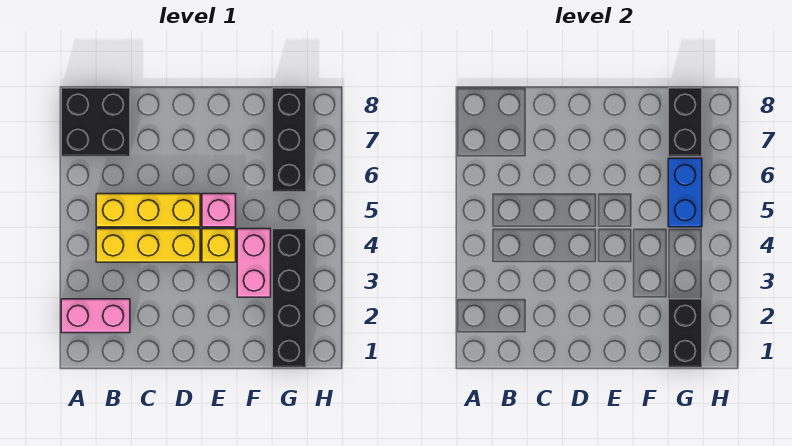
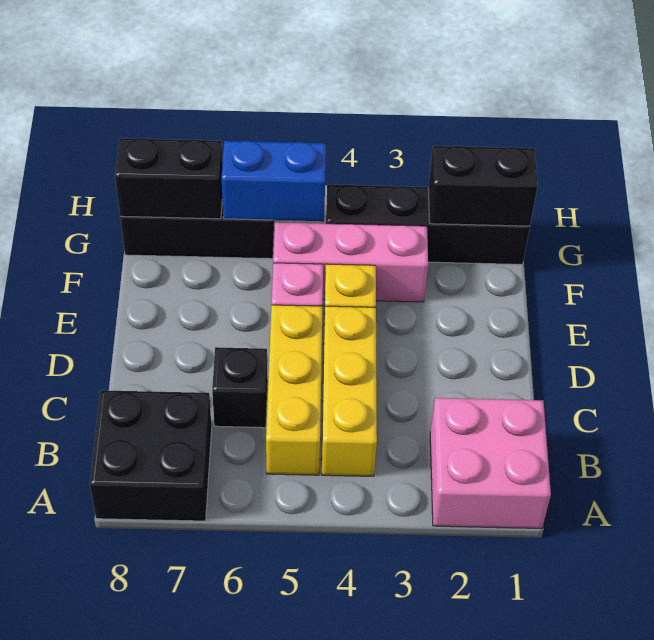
pink 1x2 brick [61,299,130,333] -> pink 2x2 brick [430,398,551,528]
none -> black 1x1 brick [212,347,268,428]
pink 1x2 brick [237,229,271,297] -> pink 1x3 brick [273,222,428,302]

